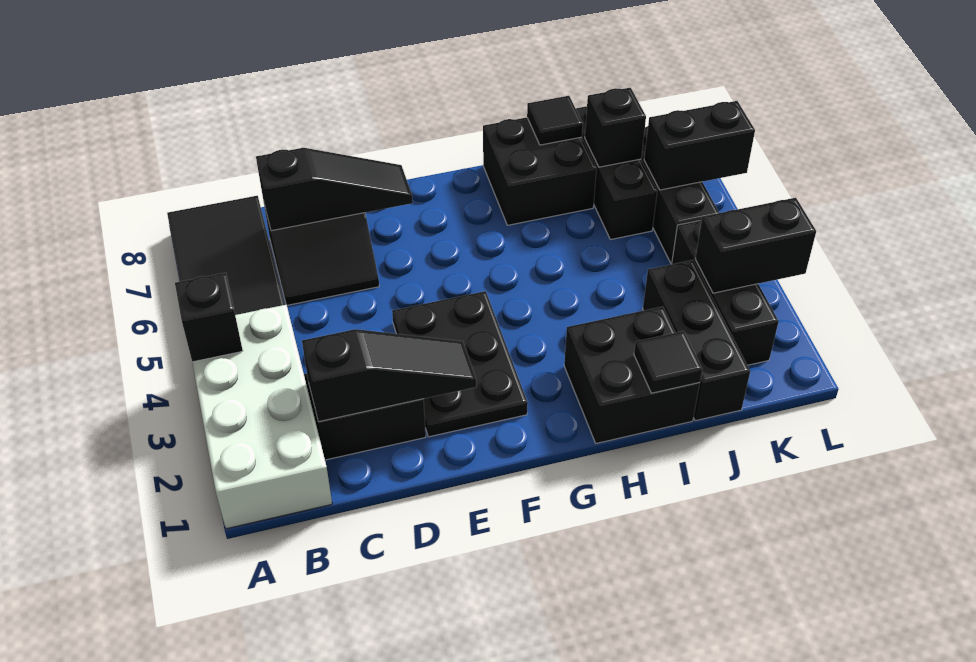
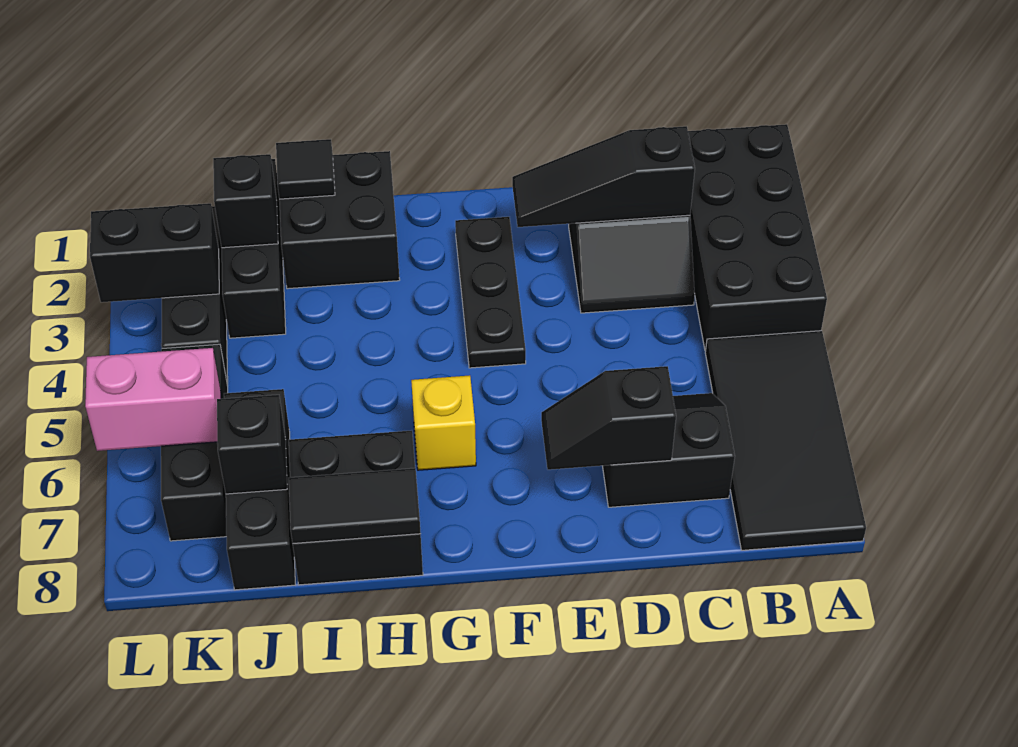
white 2x4 brick [192,305,332,529] -> black 2x4 brick [688,124,827,351]
black 1x1 brick [175,273,243,362] -> black 1x1 brick moved to [213,154,278,248]
black 1x3 slope [256,148,413,231] -> black 1x2 slope [541,366,676,470]
black 2x3 plate [392,291,528,437] -> black 1x3 plate [455,217,526,368]
none -> yellow 1x1 brick [411,375,476,470]
black 1x1 tile [527,96,583,145] -> black 1x2 tile [289,468,421,543]
black 1x2 brick [644,101,755,190] -> pink 1x2 brick [85,348,221,451]

